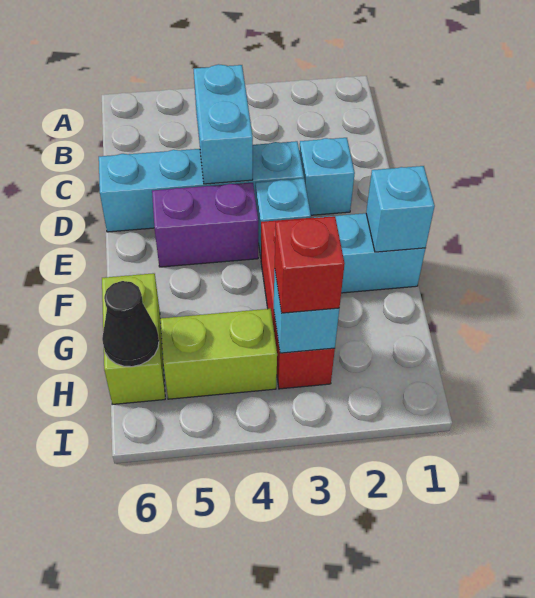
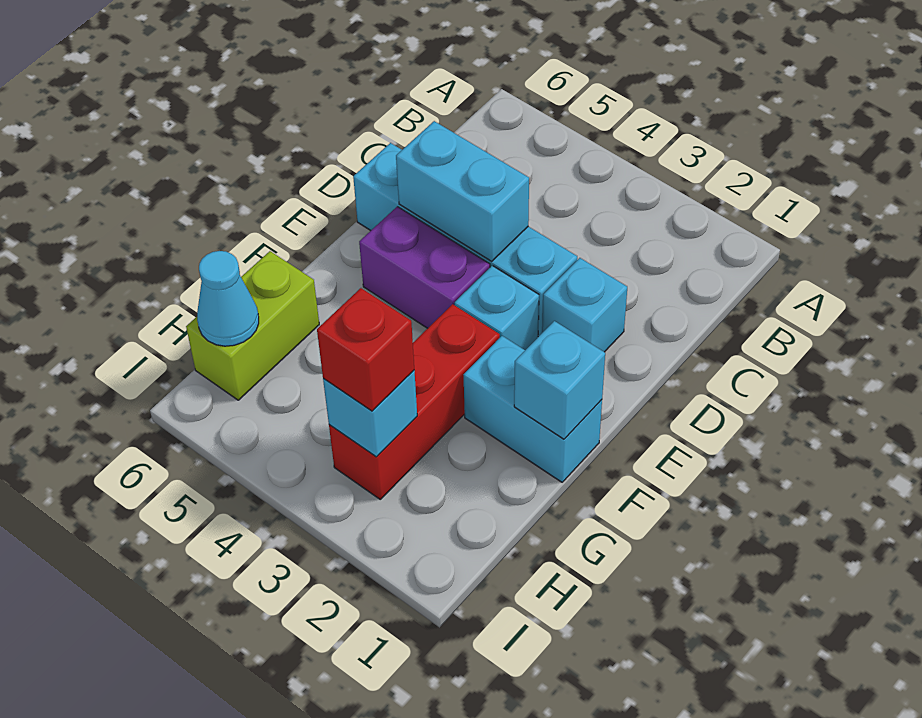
cyan 1x2 brick [194,64,253,184] -> cyan 1x2 brick turned to [396,121,529,262]
lime 1x2 brick [160,309,277,399] -> none
black 1x1 cone [102,281,159,367] -> cyan 1x1 cone [197,251,259,346]

